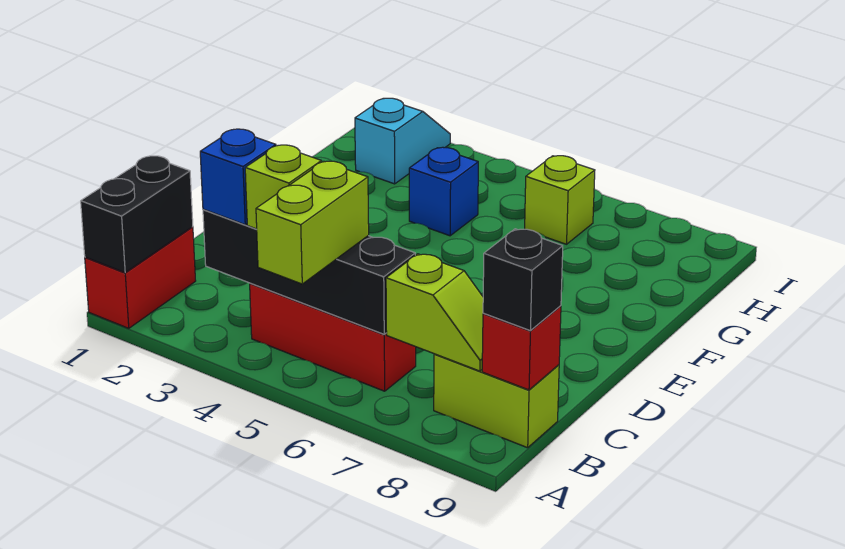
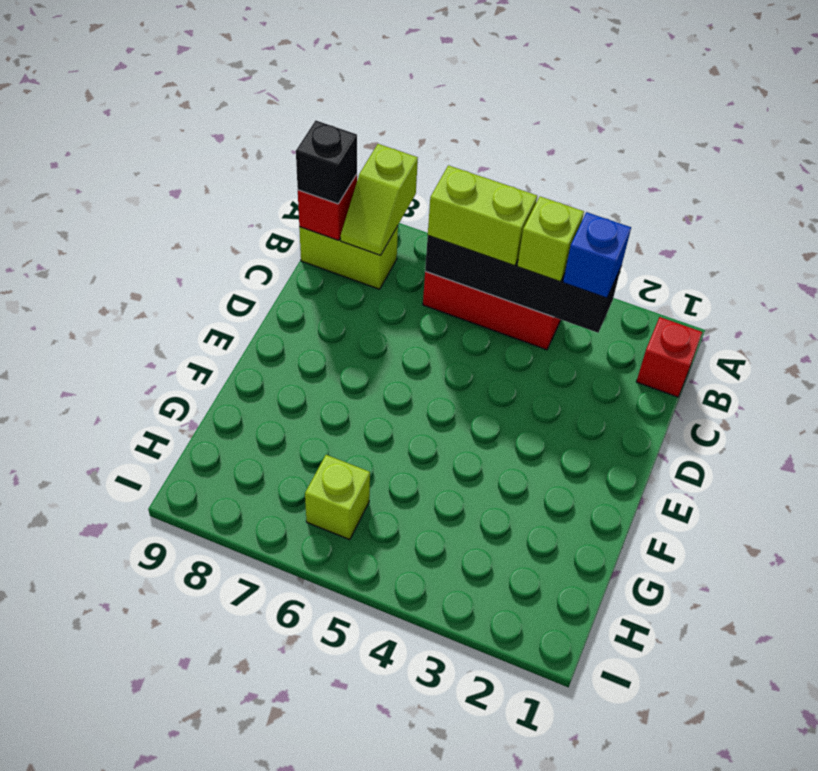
red 1x2 brick [85,227,196,328] -> red 1x1 brick [636,317,702,397]
black 1x2 brick [81,156,193,273] -> none
lime 1x2 brick [256,161,369,284] -> lime 1x2 brick turned to [428,165,537,266]
lime 1x2 slope [386,254,483,371] -> lime 1x2 slope turned to [341,144,418,255]
blue 1x1 brick [409,147,478,236] -> none
cyan 1x2 slope [355,98,450,184] -> none

